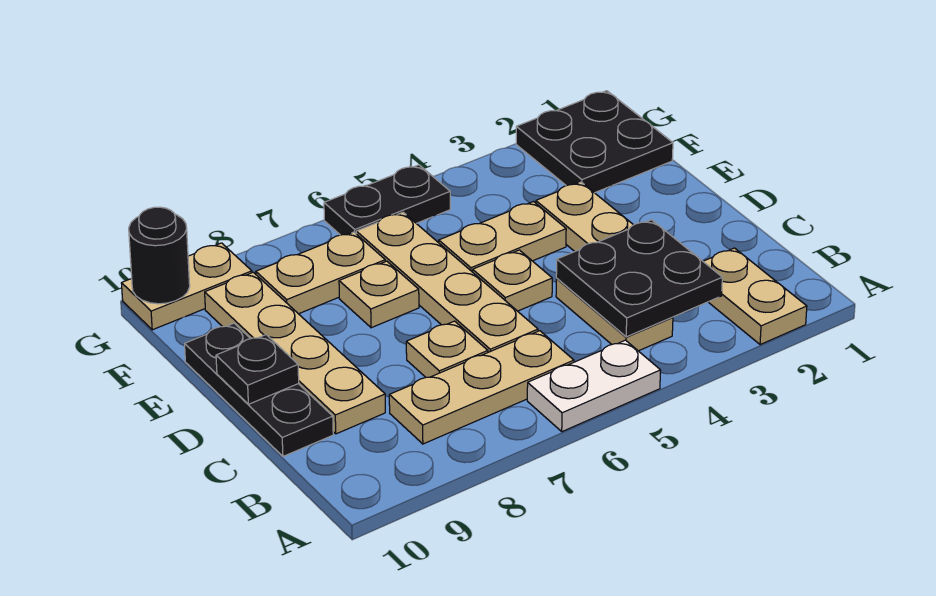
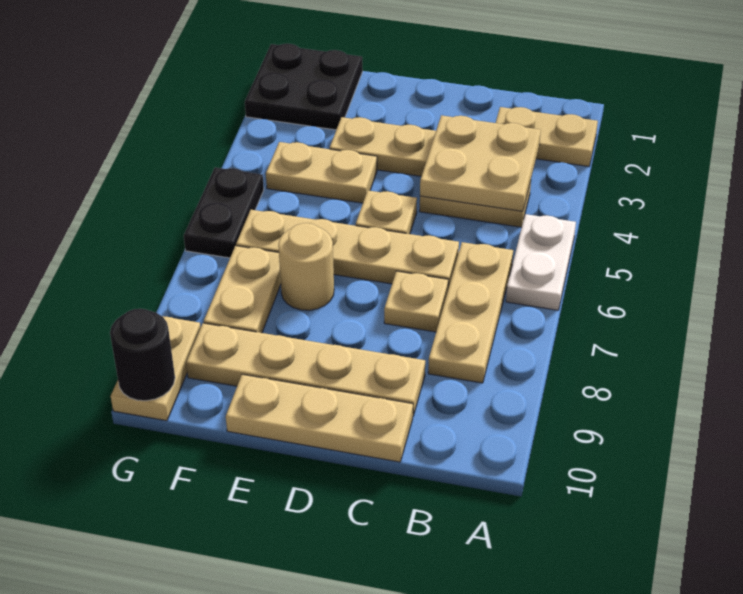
black 2x2 plate [556,220,722,337] -> tan 2x2 plate [420,115,541,211]
black 1x3 plate [185,323,333,456] -> tan 1x3 plate [226,374,413,462]
black 1x1 plate [216,335,299,404] -> none
tan 1x2 plate [439,202,566,272] -> tan 1x2 plate turned to [266,142,377,203]
tan 1x1 plate [339,261,419,328] -> tan 1x1 round brick [278,223,334,310]

